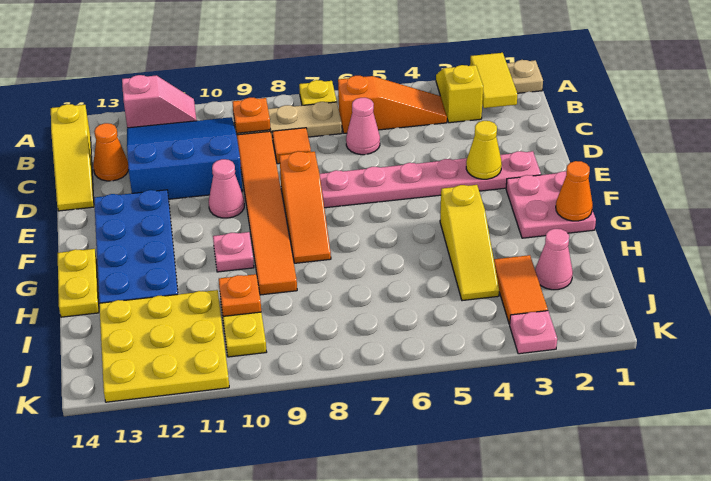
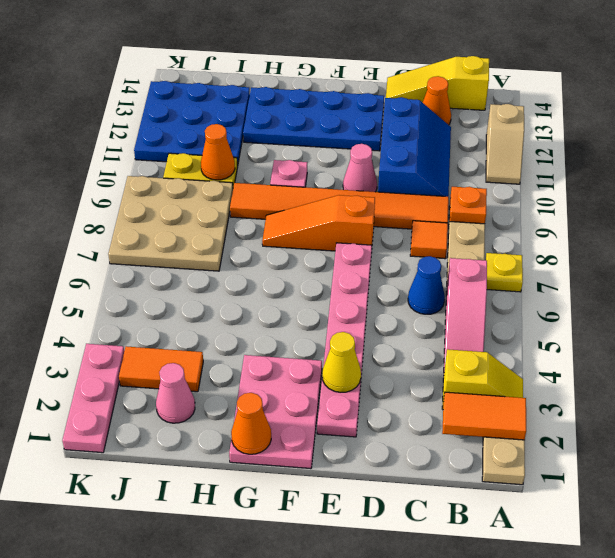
yellow 1x2 tile [470,53,518,108] -> orange 1x2 tile [442,392,526,440]
pink 1x2 slope [122,75,197,128] -> tan 1x2 slope [486,104,524,184]
orange 1x3 slope [338,76,447,133] -> pink 1x3 slope [444,258,487,370]
blue 3x3 slope [127,117,243,199] -> blue 2x3 slope [378,97,451,197]
pink 1x1 cone [346,98,380,155] -> blue 1x1 cone [408,256,445,314]
pink 2x2 plate [506,171,596,238] -> pink 2x3 plate [229,355,322,469]
yellow 1x3 slope [440,185,499,301] -> none
yellow 1x2 plate [58,249,99,317] -> none
none -> tan 3x3 plate [108,176,233,271]
orange 1x1 plate [219,274,261,316] -> orange 1x1 cone [201,124,235,180]
yellow 3x3 plate [99,290,229,402] -> blue 3x3 plate [134,81,250,166]
pink 1x1 plate [510,311,557,354] -> pink 1x3 plate [62,344,124,453]

